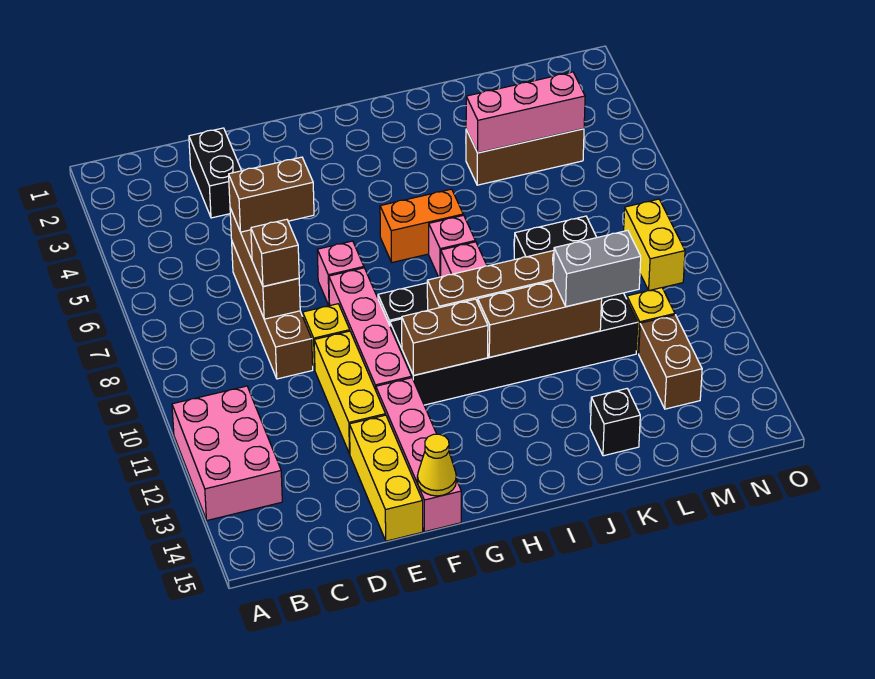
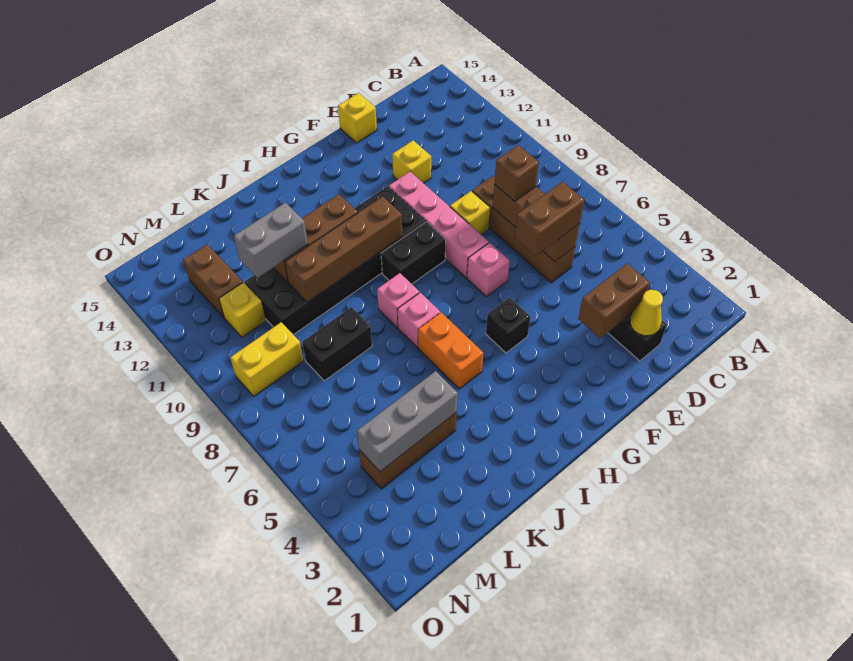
pink 2x3 brick [172,386,282,520] -> none
yellow 1x3 brick [314,331,386,454] -> yellow 1x1 brick [392,140,431,183]
yellow 1x3 brick [349,415,423,541] -> yellow 1x1 brick [338,93,377,143]
pink 1x4 brick [376,378,461,532] -> none
yellow 1x1 cone [417,434,456,496] -> yellow 1x1 cone moved to [630,290,663,336]
brown 1x2 brick [402,299,488,376] -> brown 1x2 brick moved to [578,264,650,338]
orange 1x2 brick [380,189,463,263] -> orange 1x2 brick turned to [418,312,483,389]
pink 1x3 brick [466,72,585,153] -> grey 1x3 brick [357,371,458,472]
black 1x1 brick [590,389,640,456] -> black 1x1 brick moved to [486,298,530,353]
yellow 1x2 brick [624,199,685,291] -> yellow 1x2 brick turned to [230,322,303,396]

